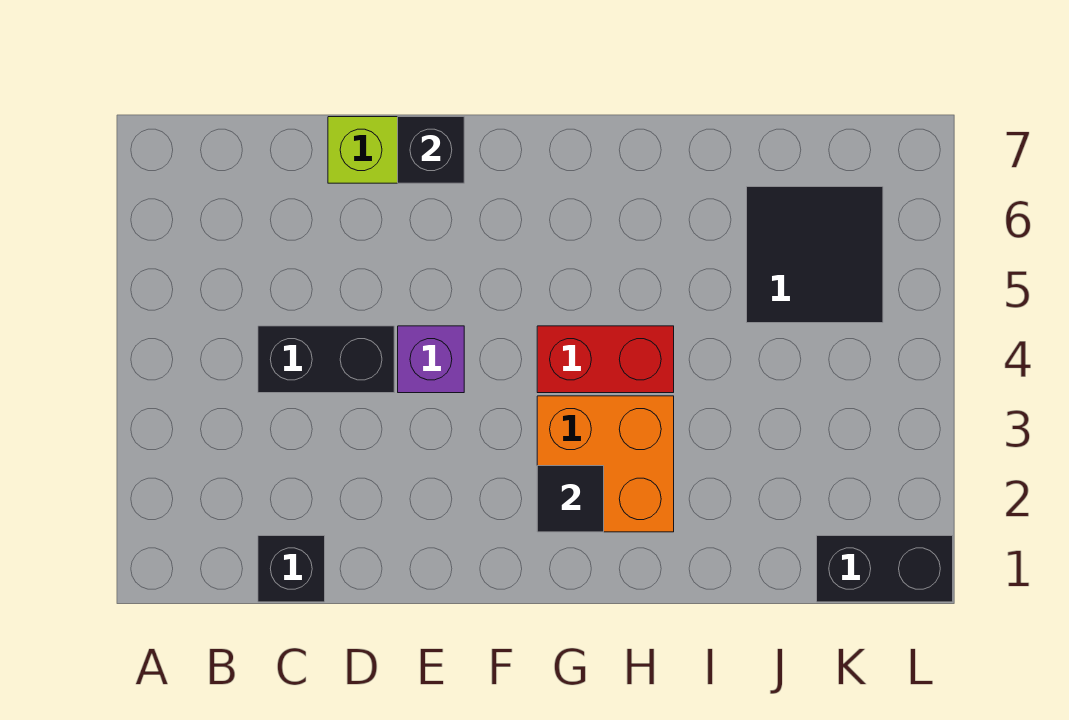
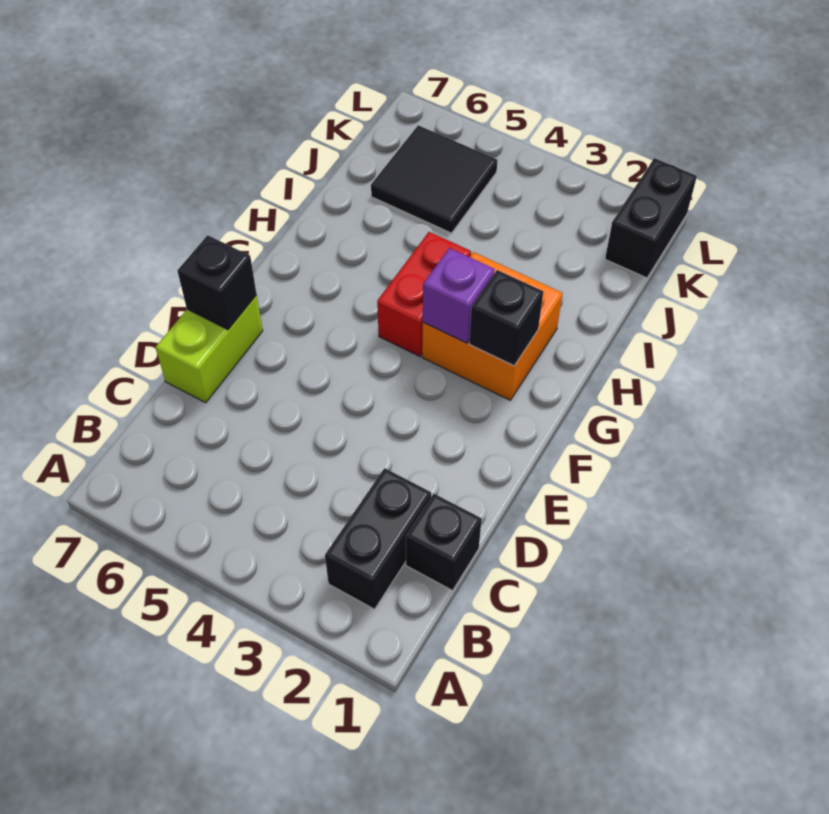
black 1x2 brick [258,326,394,393] -> black 1x2 brick moved to [325,468,431,609]
purple 1x1 brick [398,326,464,393] -> purple 1x1 brick moved to [423,248,495,343]
black 1x1 tile [537,466,604,532] -> black 1x1 brick [469,270,543,366]

